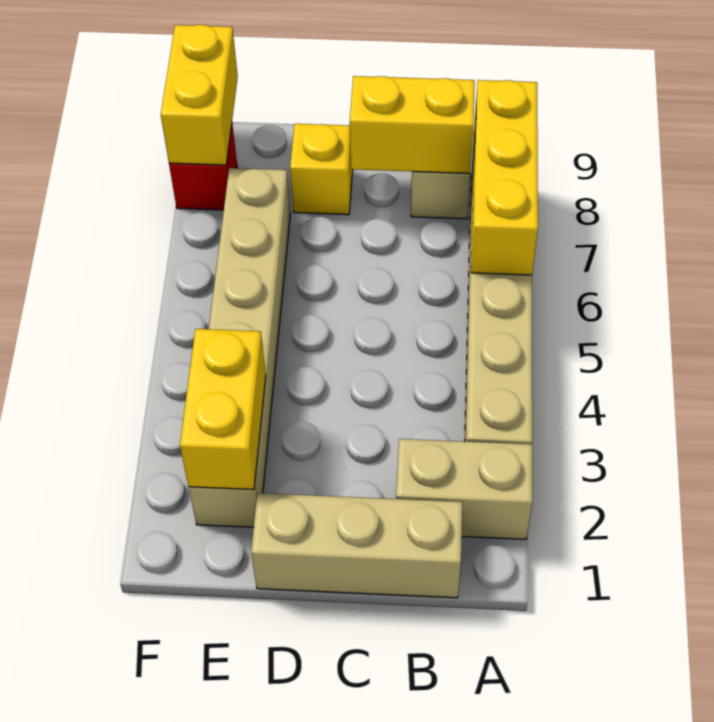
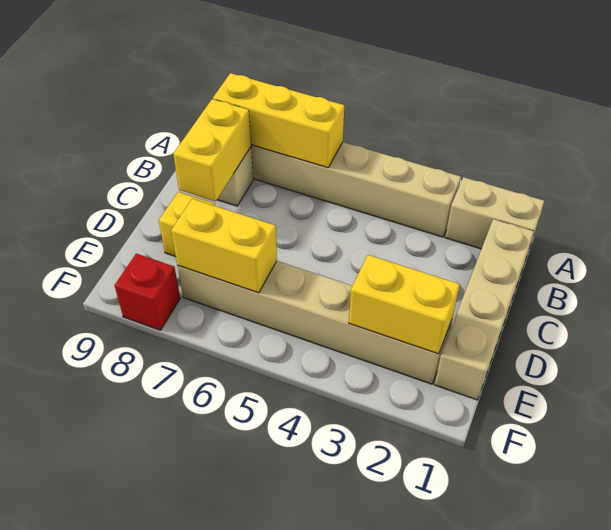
tan 1x2 brick [396,439,532,539] -> tan 1x2 brick turned to [445,177,544,251]
tan 1x3 brick [251,493,462,598] -> tan 1x4 brick [435,219,534,400]
yellow 1x2 brick [161,25,238,165] -> yellow 1x2 brick moved to [171,199,277,293]

